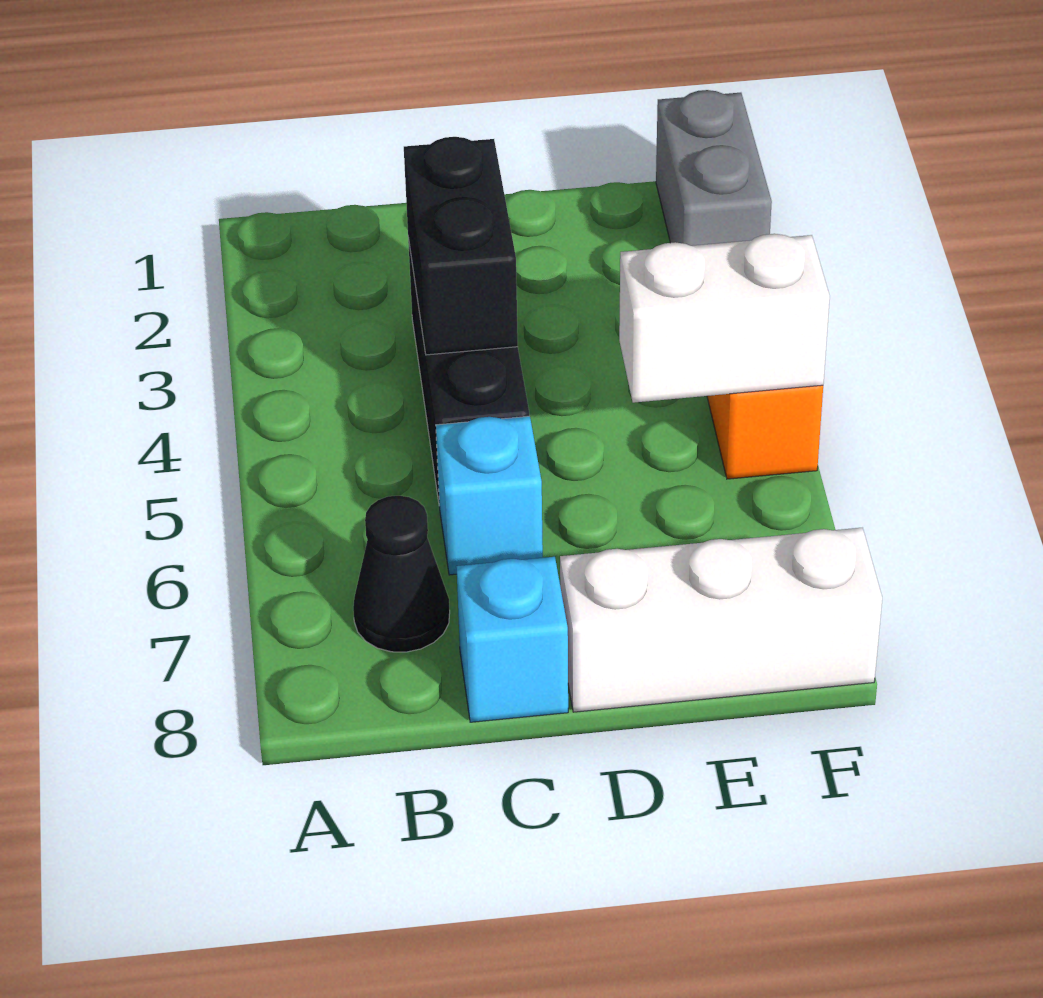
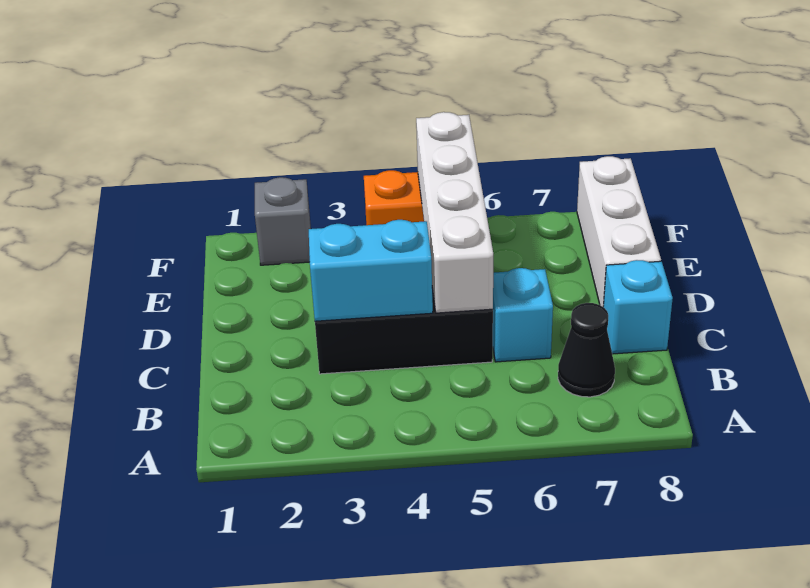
black 1x2 brick [404,137,518,355] -> cyan 1x2 brick [309,220,433,321]
white 1x2 brick [619,234,830,403] -> white 1x4 brick [416,112,493,313]
grey 1x2 brick [656,90,772,246] -> grey 1x1 brick [255,177,311,265]

